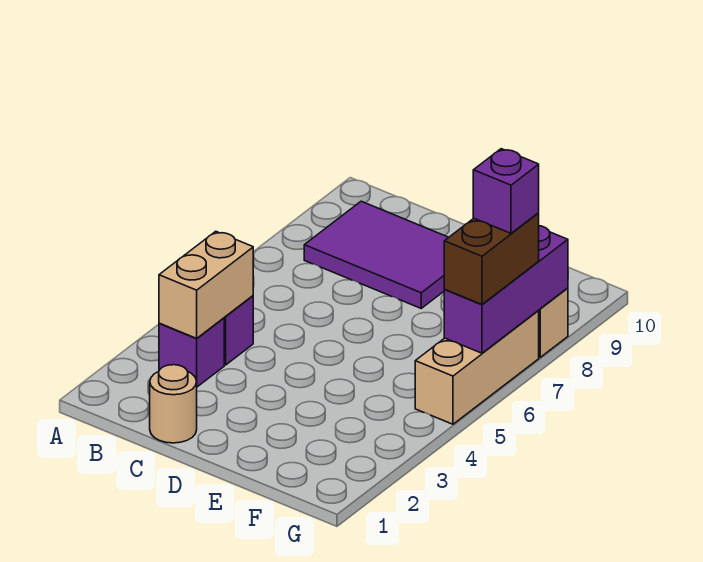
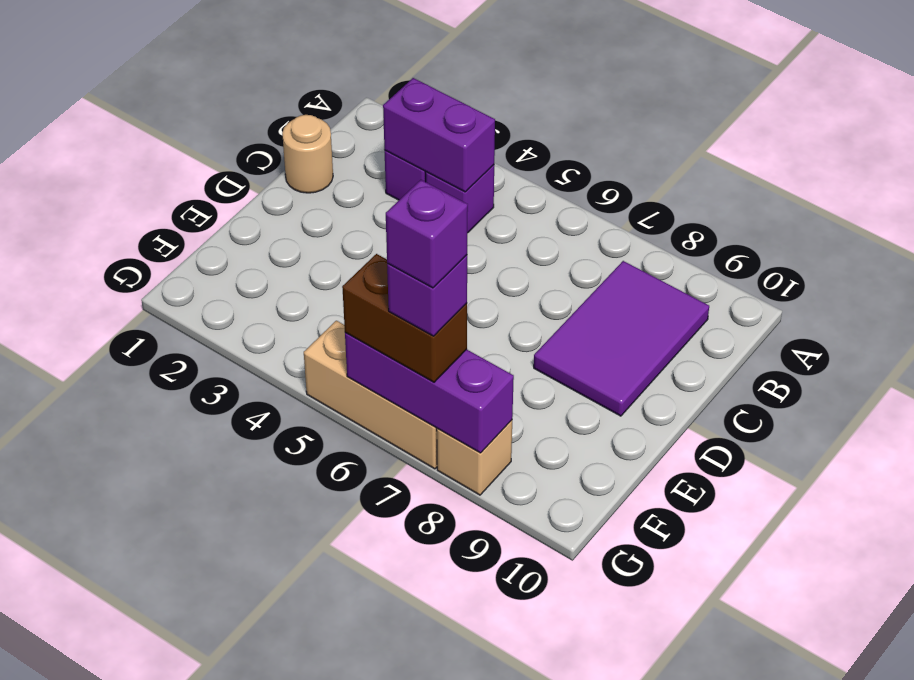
tan 1x2 brick [159,231,253,338] -> purple 1x2 brick [383,78,495,192]
none -> purple 1x1 brick [386,180,468,288]

